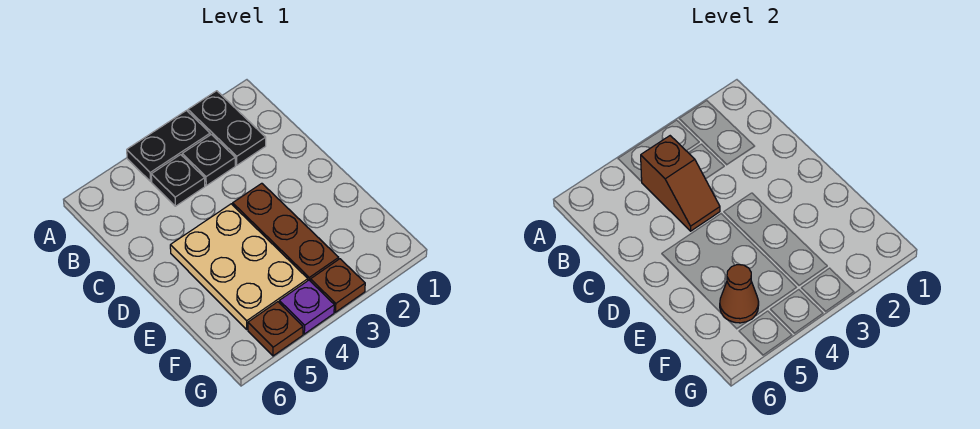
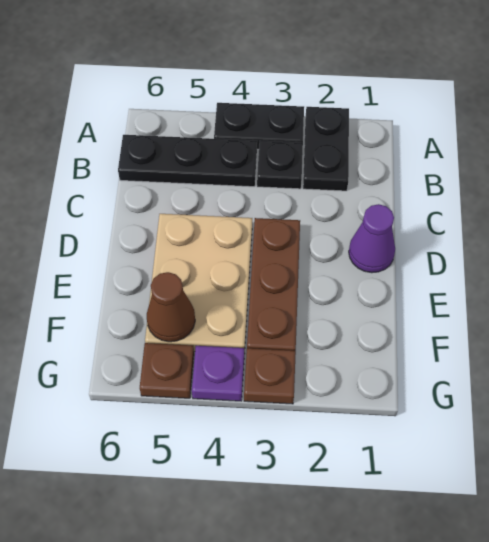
black 1x1 plate [151,155,205,206] -> black 1x3 plate [118,135,257,187]
brown 1x2 slope [641,136,720,231] -> none
none -> purple 1x1 cone [349,204,395,273]

